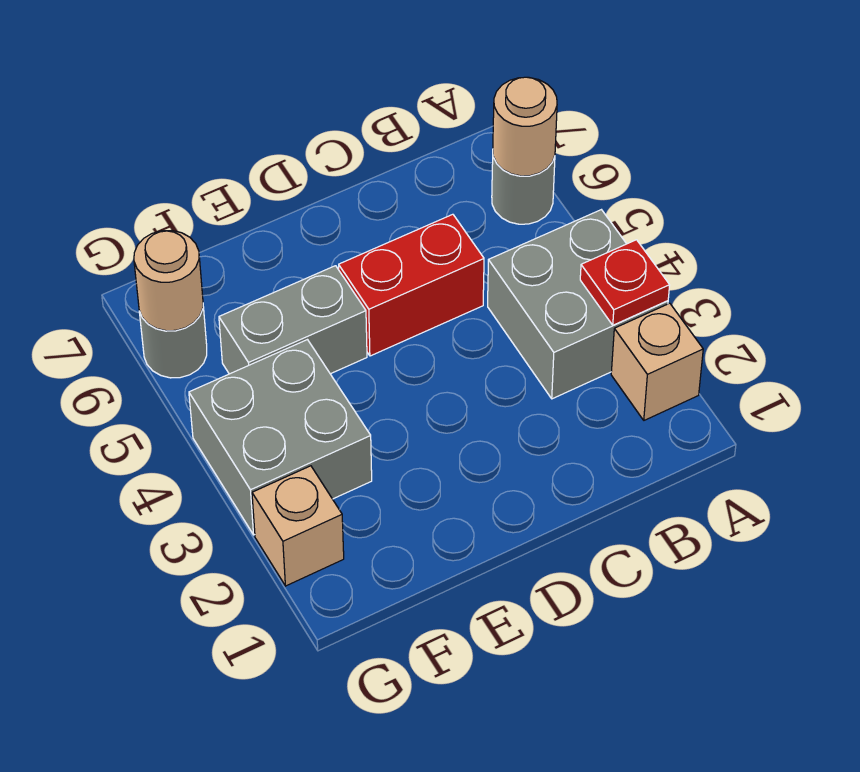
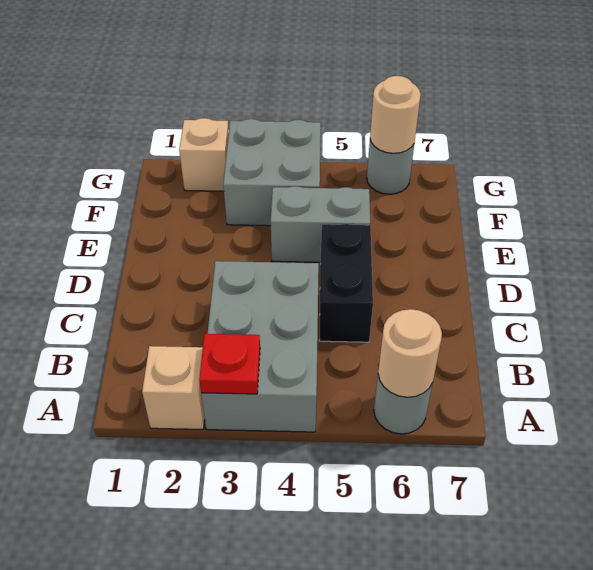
grey 2x2 brick [488,210,668,399] -> grey 2x3 brick [201,261,319,432]
red 1x2 brick [339,214,484,356] -> black 1x2 brick [319,224,373,342]
grey 1x2 brick [219,266,367,374] -> grey 1x2 brick turned to [271,186,370,262]

